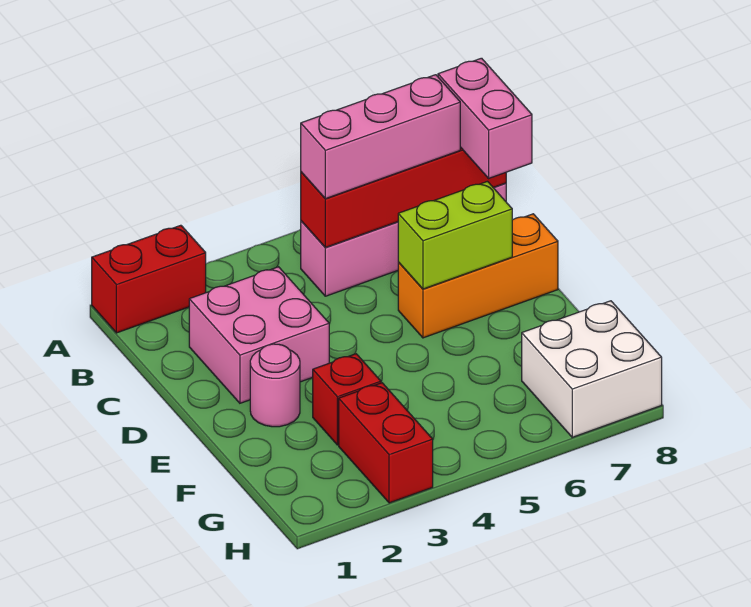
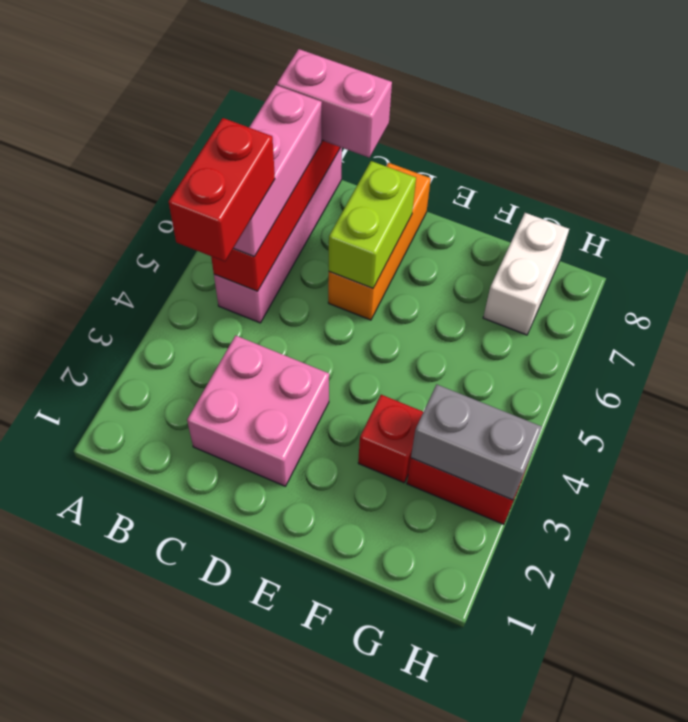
red 1x2 brick [92,225,206,333] -> red 1x2 brick moved to [169,118,275,262]
pink 1x1 round brick [250,344,300,427] -> none
none -> grey 1x2 brick [411,384,542,500]
white 2x2 brick [522,301,662,437] -> white 1x2 brick [483,213,569,335]

